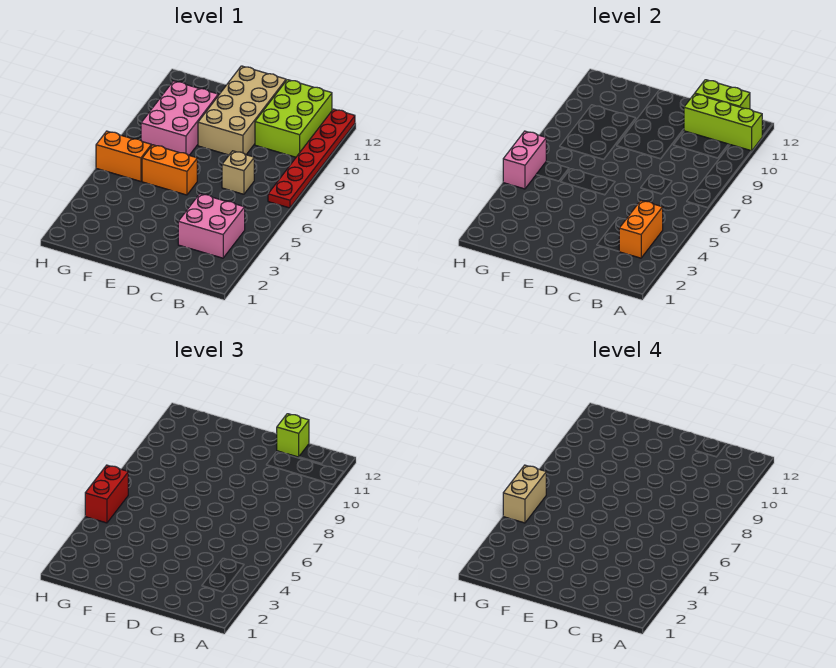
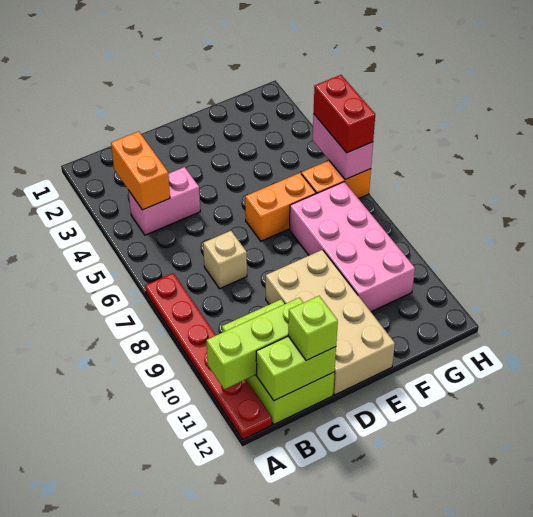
pink 2x2 brick [178,194,245,258] -> pink 1x2 brick [129,167,200,235]
pink 2x3 brick [141,81,218,155] -> pink 2x4 brick [290,182,415,312]
tan 1x2 brick [503,465,546,523] -> none

